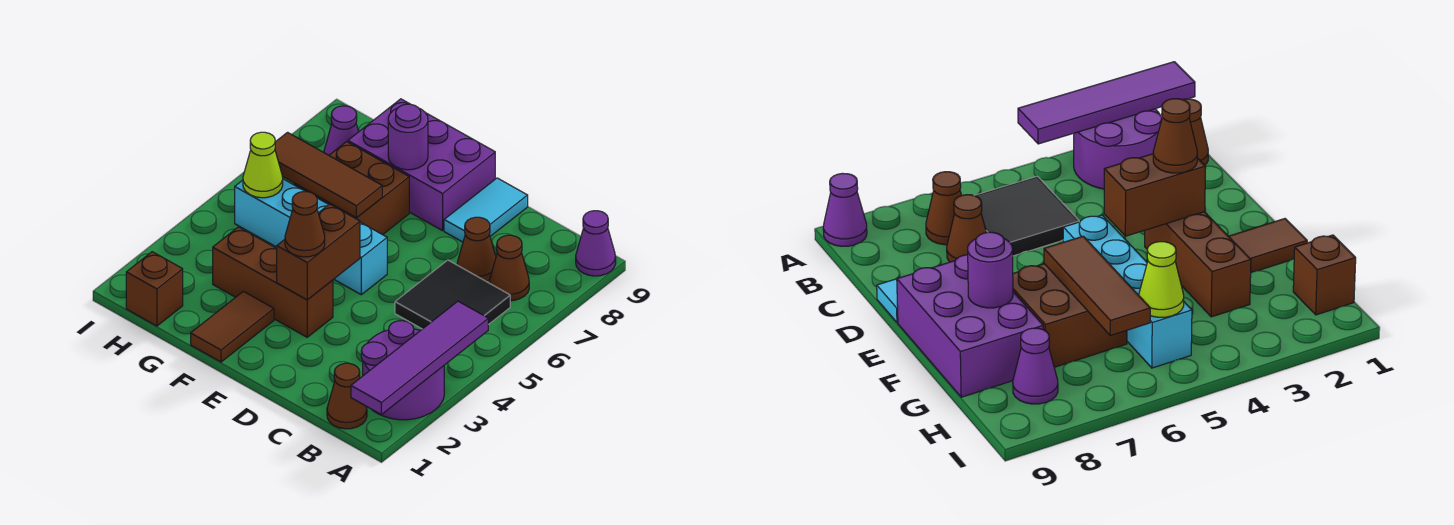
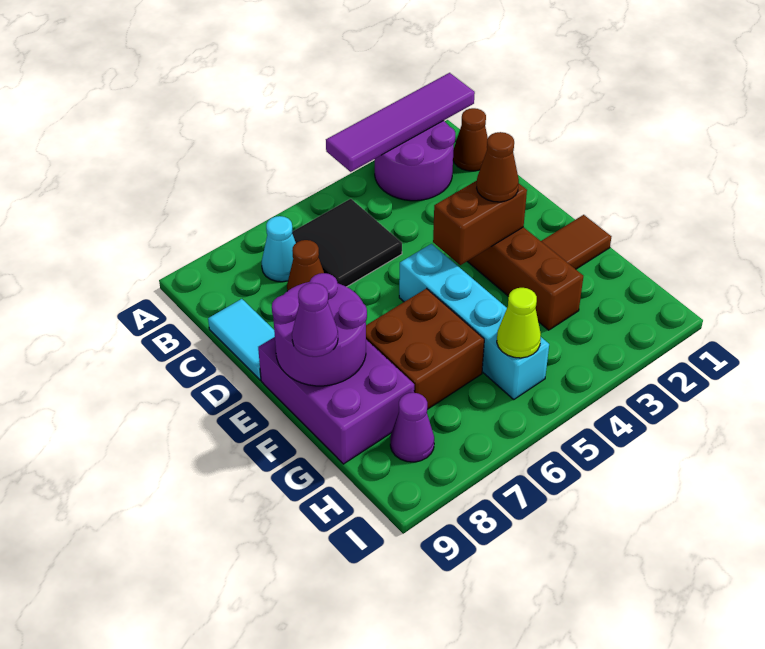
purple 1x1 cone [576,211,616,276] -> purple 1x1 cone moved to [292,283,338,357]
brown 1x1 cone [489,235,529,301] -> cyan 1x1 cone [262,216,296,282]
cyan 1x2 tile [444,178,528,242] -> cyan 1x2 tile turned to [208,299,275,380]
brown 1x3 tile [275,132,382,218] -> none
purple 1x1 round brick [388,104,428,170] -> purple 2x2 round brick [272,273,367,386]
brown 1x1 brick [126,252,183,326] -> none

